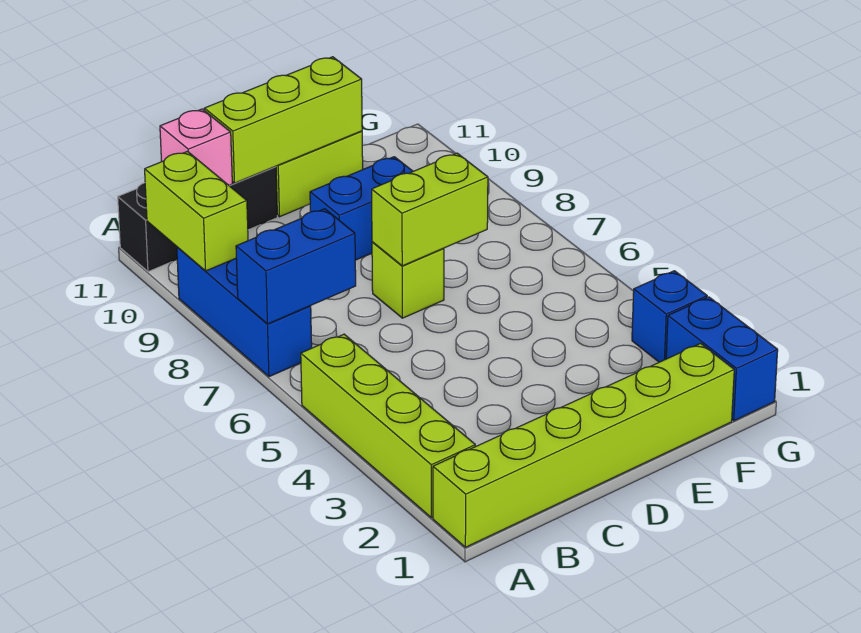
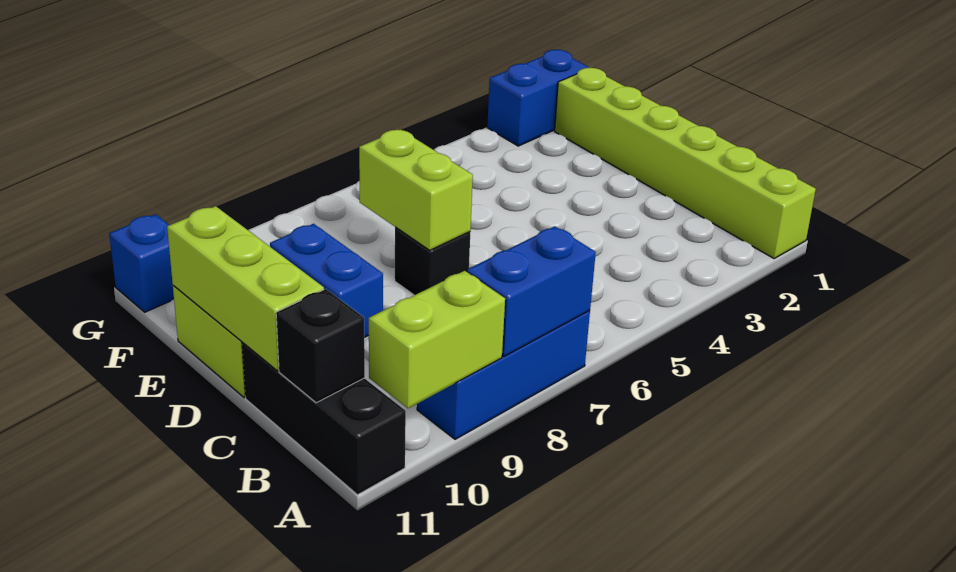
lime 1x4 brick [301,334,475,518] -> none
blue 1x2 brick [236,209,356,324] -> blue 1x2 brick turned to [467,226,596,357]
pink 1x1 brick [160,109,232,185] -> black 1x1 brick [276,289,365,403]
lime 1x1 brick [372,242,444,318] -> black 1x1 brick [395,227,470,295]
blue 1x1 brick [632,271,707,362] -> blue 1x1 brick moved to [109,214,174,312]

